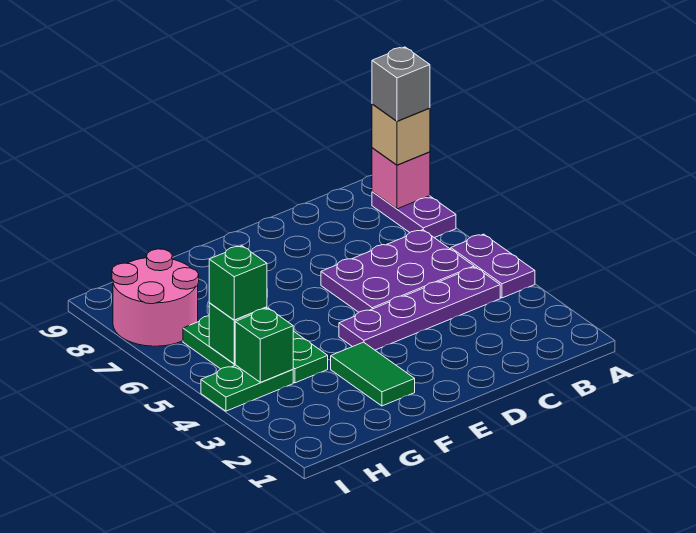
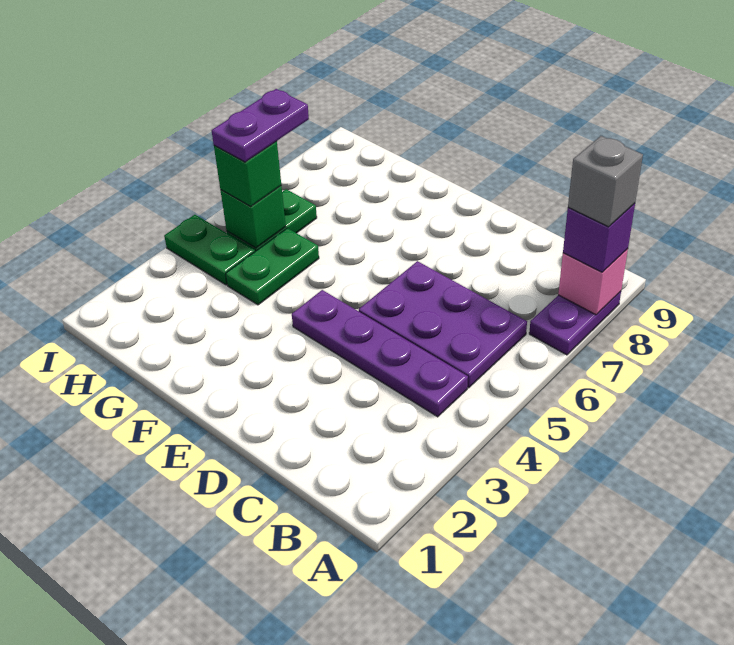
purple 1x2 plate [451,234,535,298] -> purple 1x2 plate moved to [212,89,309,162]
tan 1x1 brick [372,104,430,165] -> purple 1x1 brick [563,203,635,272]
green 1x2 tile [331,342,415,406] -> none
green 1x1 brick [235,308,293,382] -> none
pink 2x2 round brick [112,249,199,346] -> none

